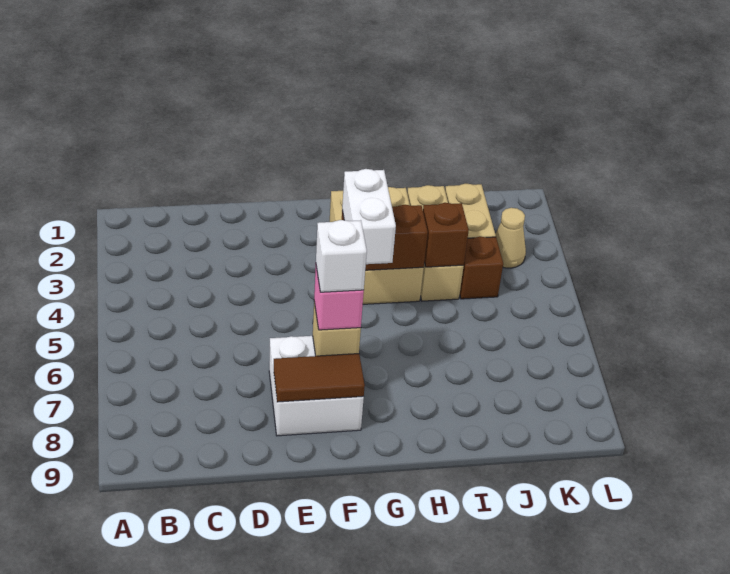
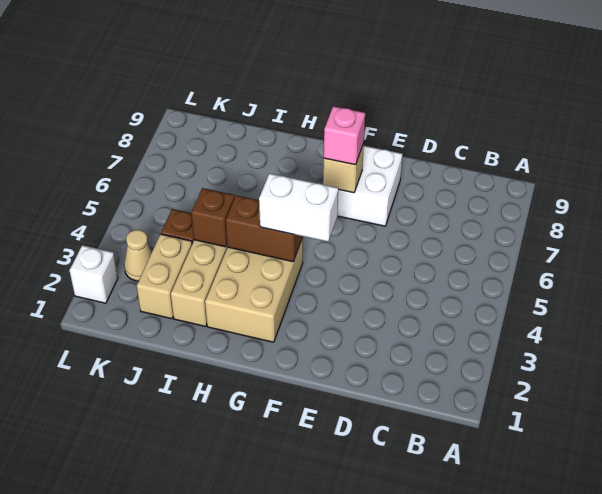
brown 1x2 tile [274,354,365,402] -> none
white 1x1 brick [316,220,367,292] -> white 1x1 brick moved to [70,245,118,303]
white 1x2 brick [342,169,396,264] -> white 1x2 brick turned to [259,173,338,242]

